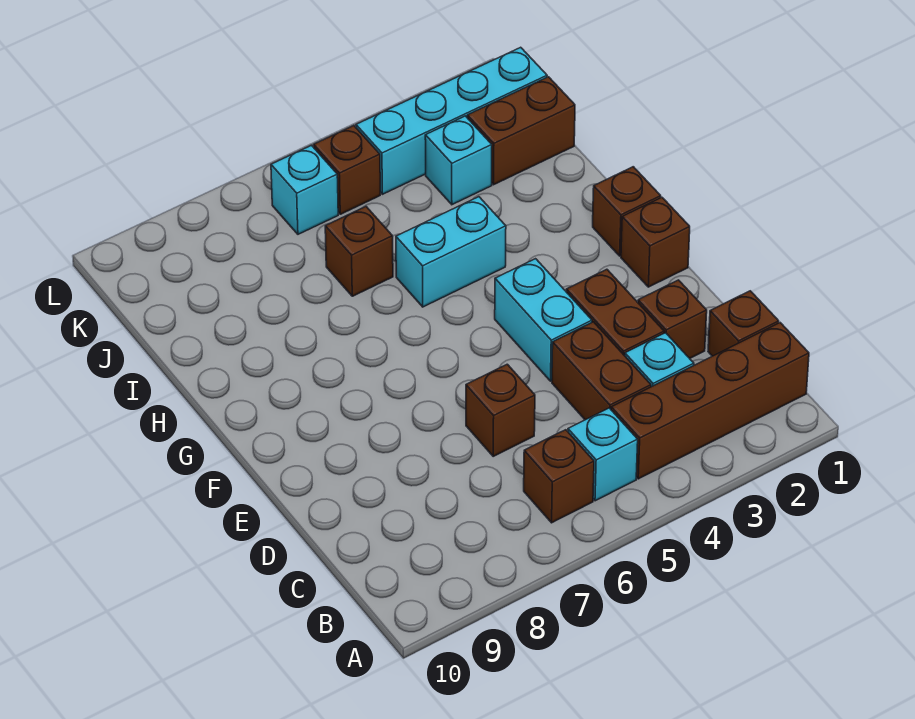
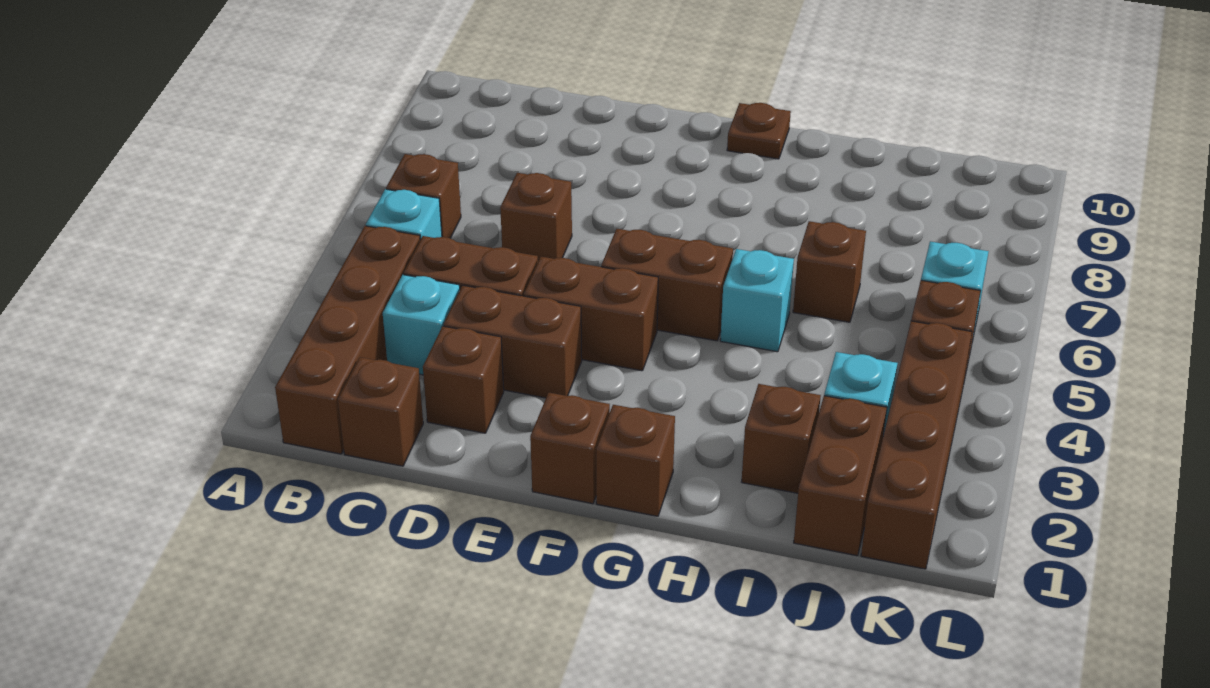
cyan 1x2 brick [495,259,592,381] -> brown 1x2 brick [524,257,658,371]
none -> brown 1x2 brick [601,229,733,341]
none -> brown 1x1 plate [727,103,791,159]
cyan 1x2 brick [396,197,506,307] -> cyan 1x1 brick [720,249,794,352]
none -> brown 1x1 brick [742,384,821,493]
cyan 1x4 brick [356,47,547,194] -> brown 1x4 brick [861,321,972,569]

